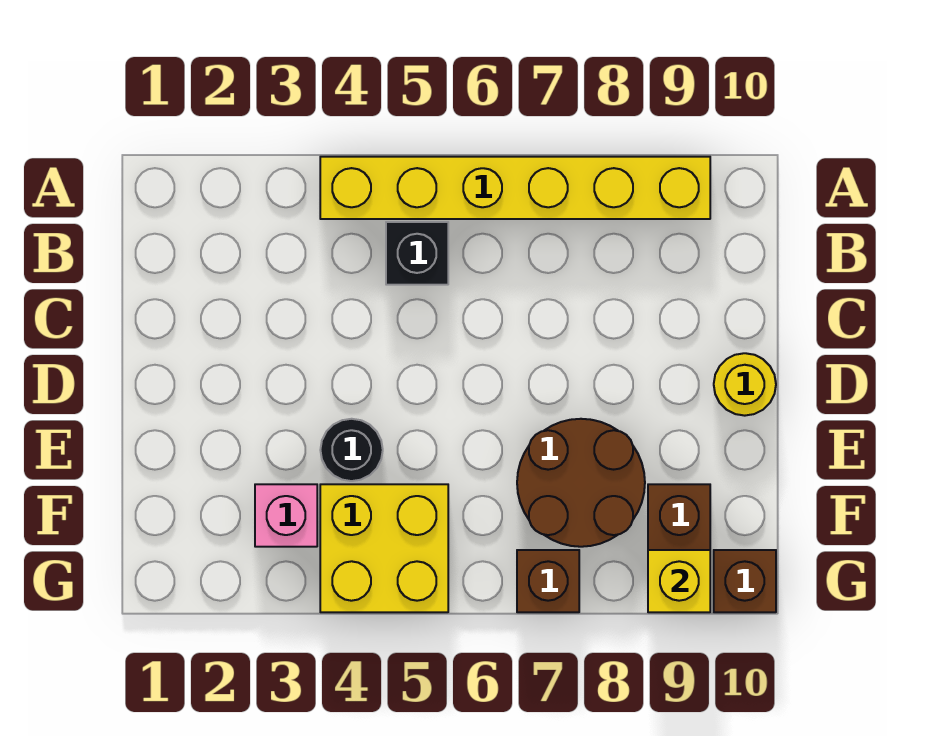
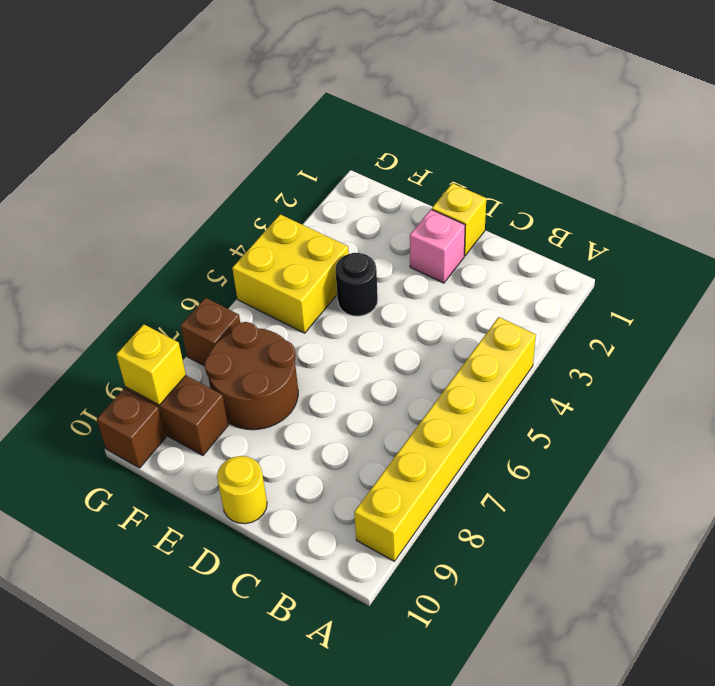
black 1x1 brick [386,222,448,285] -> none
none -> yellow 1x1 brick [432,183,486,256]
pink 1x1 brick [255,484,317,547] -> pink 1x1 brick moved to [410,209,465,283]

